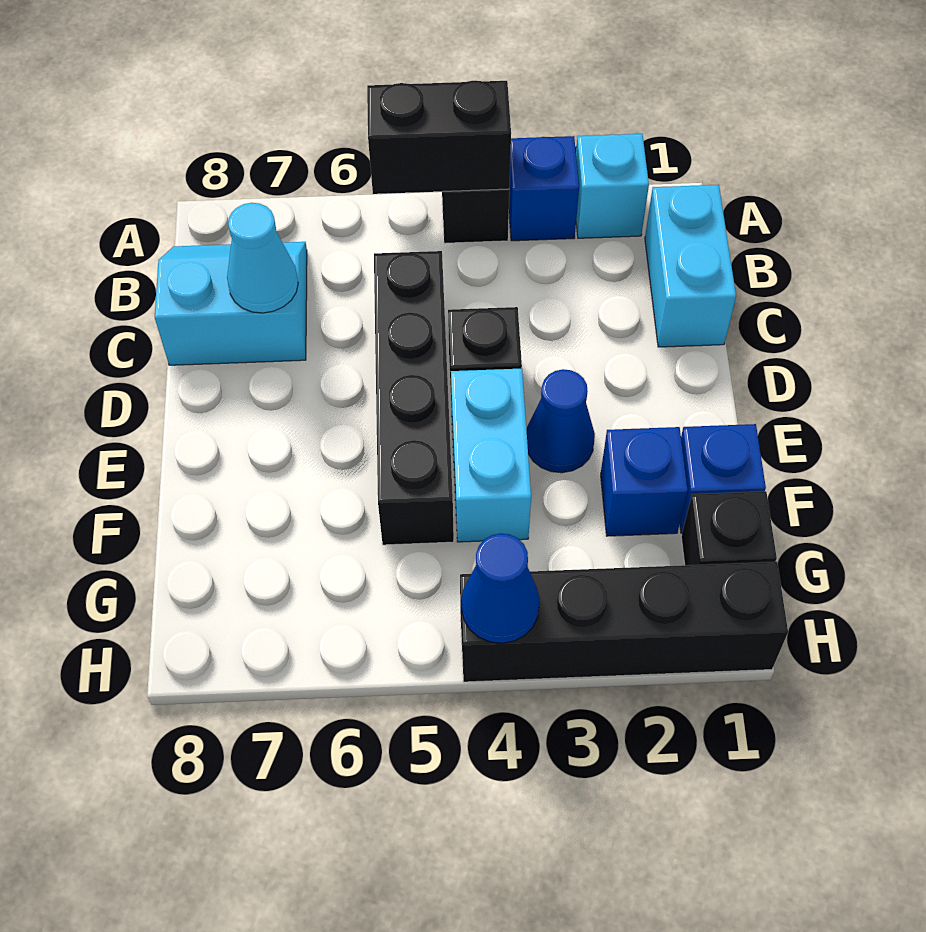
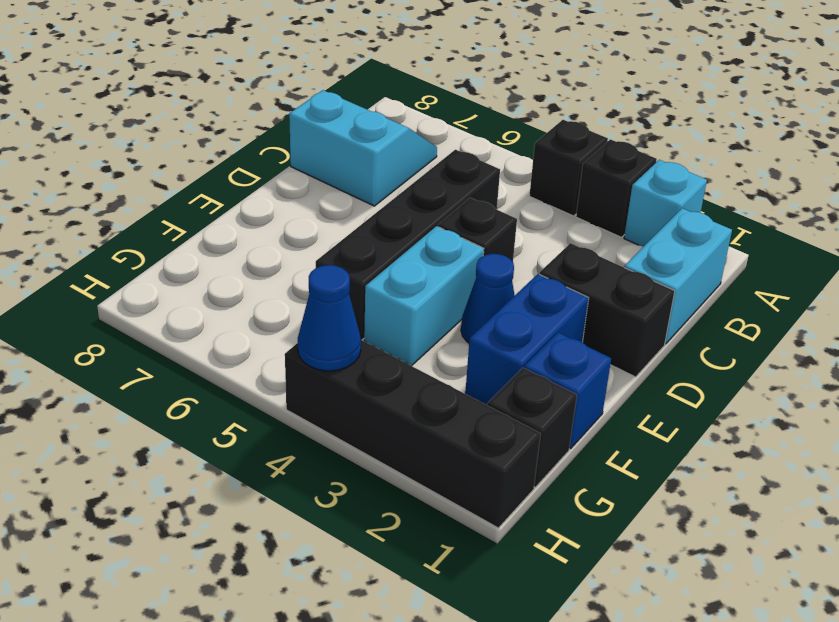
blue 1x1 brick [509,136,579,241] -> black 1x1 brick [576,139,657,237]
black 1x2 brick [367,81,511,194] -> black 1x2 brick moved to [539,243,675,377]
cyan 1x1 cone [227,203,298,313] -> none
blue 1x1 brick [601,427,688,536] -> blue 1x2 brick [465,274,589,405]

